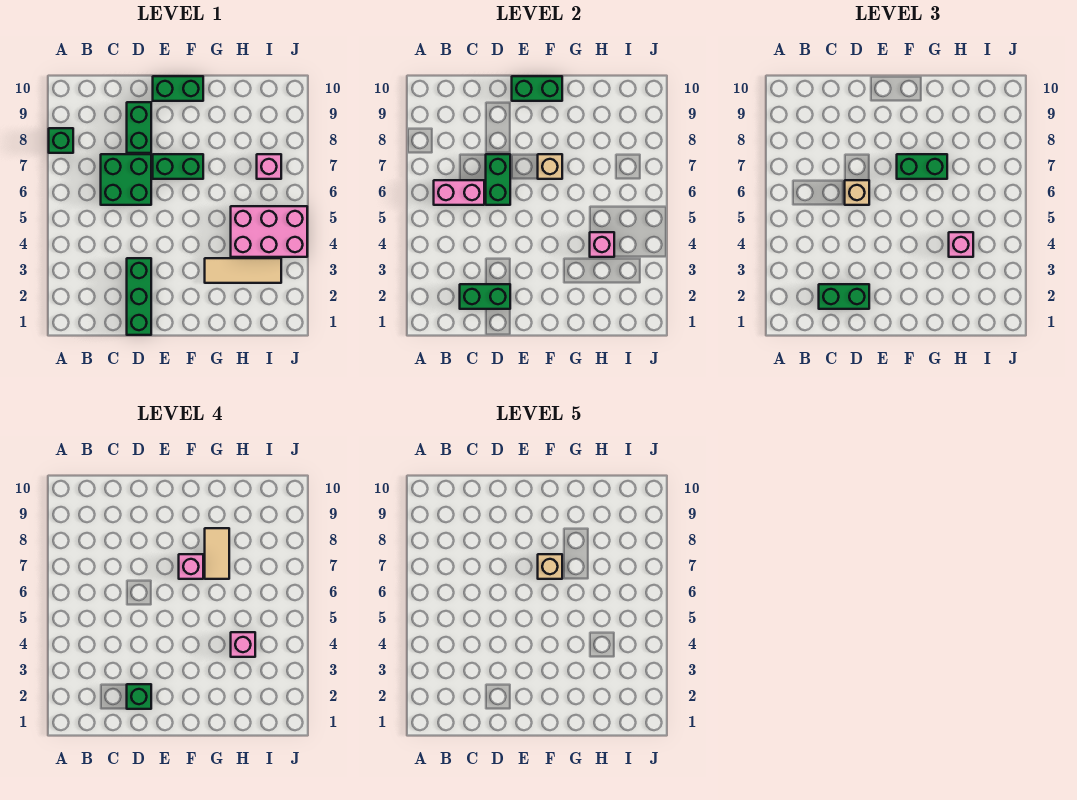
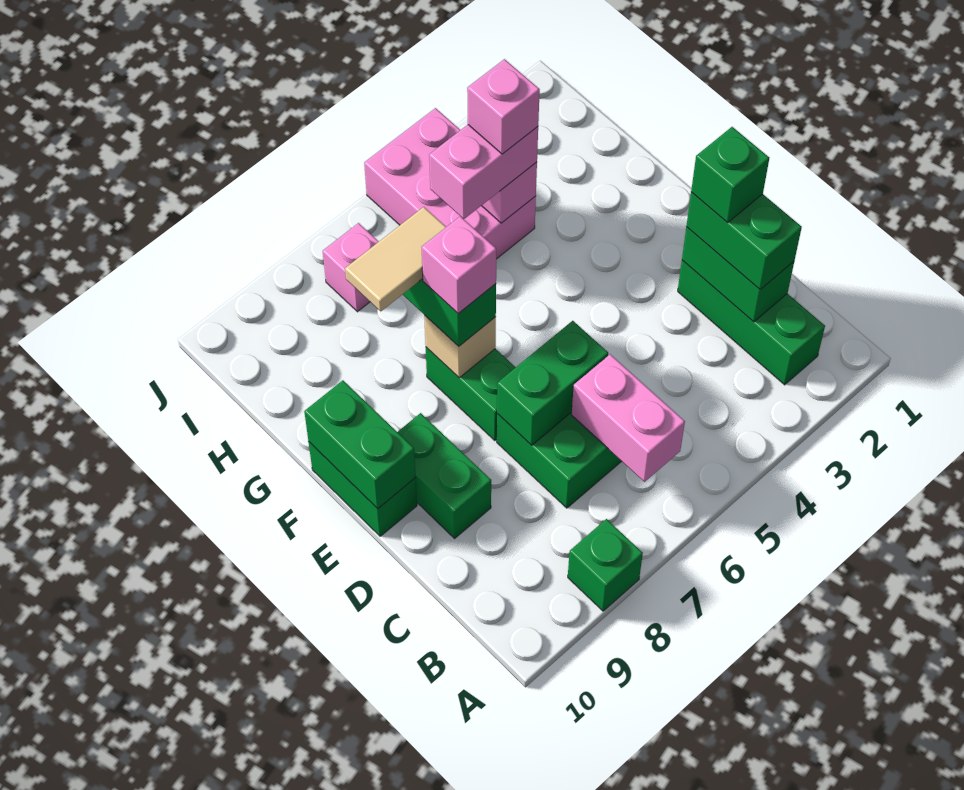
green 1x3 brick [127,258,151,335] -> green 1x3 brick turned to [678,260,825,385]
tan 1x1 brick [845,180,869,205] -> none
green 1x2 brick [127,102,151,153] -> green 1x2 brick turned to [398,413,491,538]
tan 1x1 brick [538,554,562,579] -> none
tan 1x3 tile [205,258,281,283] -> none
pink 1x1 brick [949,232,973,257] -> pink 1x2 brick [429,125,538,219]

